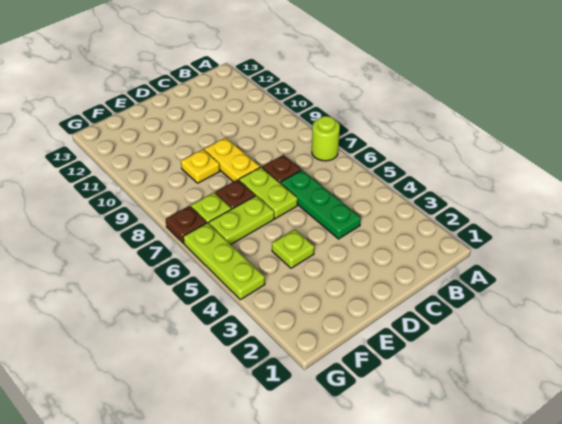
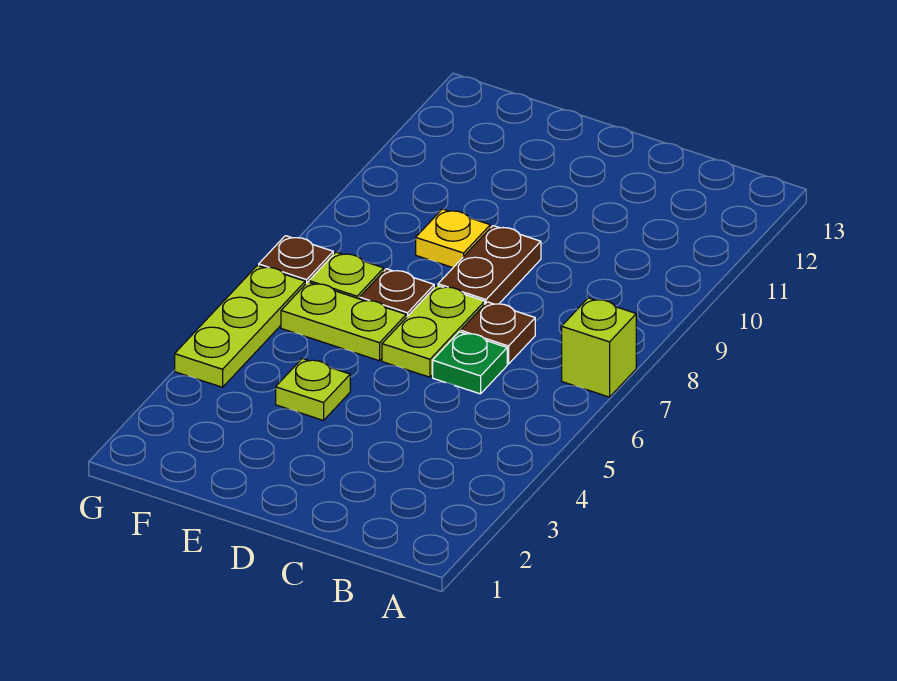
lime 1x1 round brick [312,116,340,161] -> lime 1x1 brick [562,298,636,397]
green 1x3 plate [281,170,361,239] -> green 1x1 plate [433,332,507,394]
yellow 1x2 plate [204,138,260,182] -> brown 1x2 plate [438,226,541,304]

